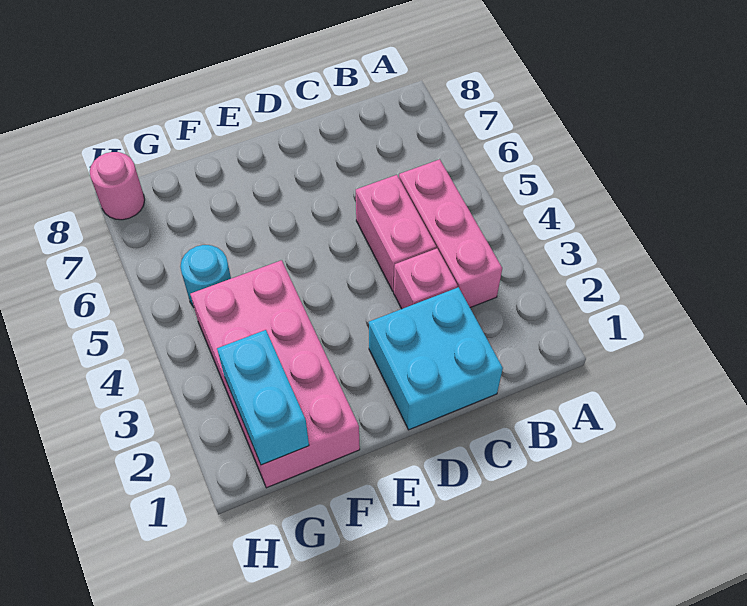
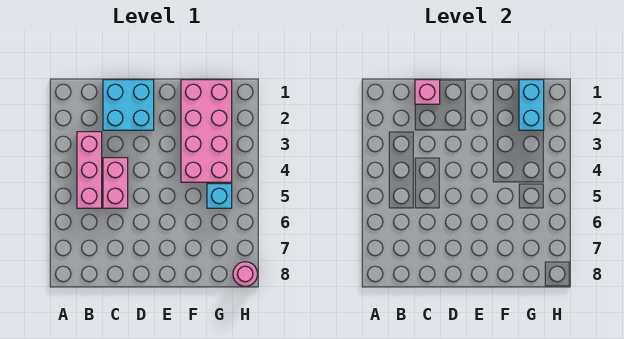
pink 1x1 brick [394,248,458,309] -> pink 1x1 brick moved to [415,80,440,104]
cyan 1x1 round brick [180,245,231,307] -> cyan 1x1 brick [207,184,232,208]

